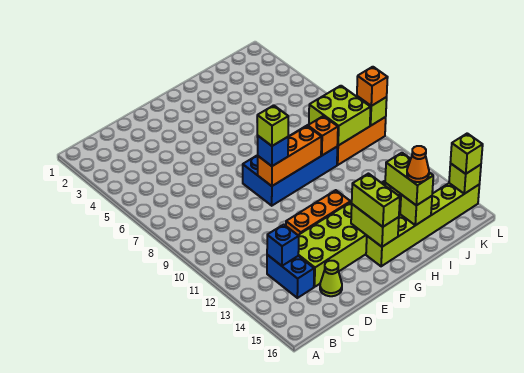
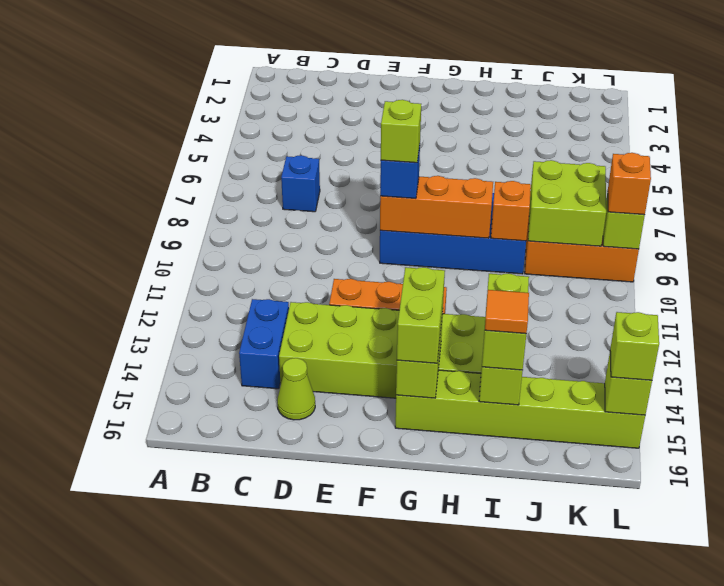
blue 1x1 brick [267,224,299,266] -> blue 1x1 brick moved to [281,155,320,212]
orange 1x1 cone [407,146,429,182] -> orange 1x1 tile [485,290,529,334]

